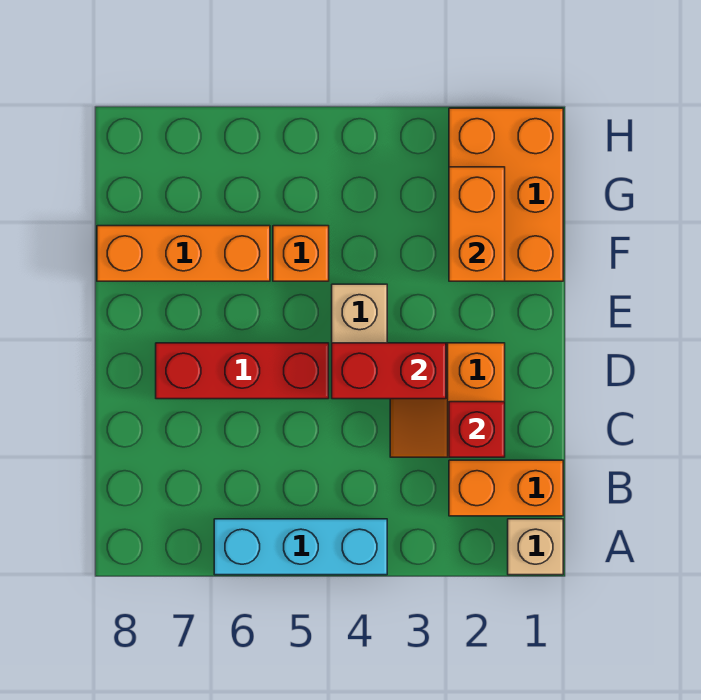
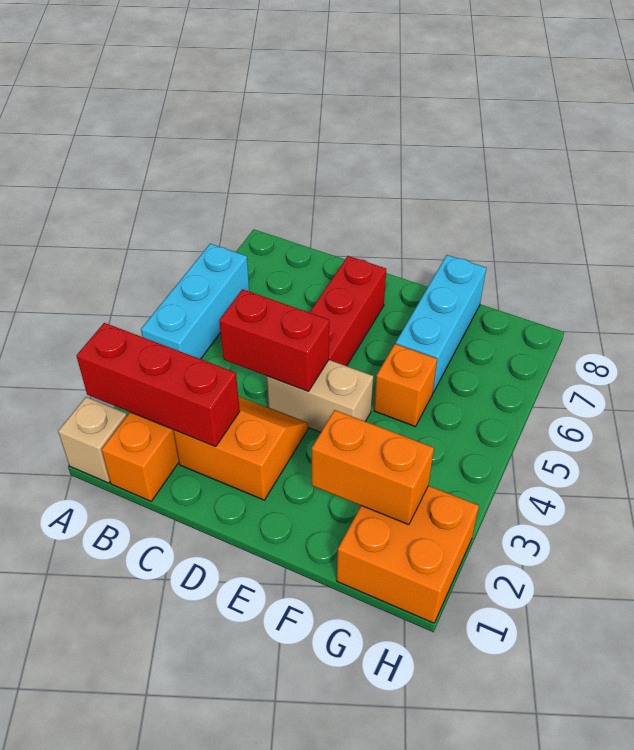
red 1x1 brick [449,402,505,457] -> red 1x3 brick [77,323,240,447]
red 1x2 brick [332,343,446,399] -> red 1x2 brick turned to [219,289,329,391]
orange 2x3 brick [449,108,563,281] -> orange 2x2 brick [337,486,479,623]
orange 1x3 brick [97,226,270,281] -> cyan 1x3 brick [396,255,486,392]

